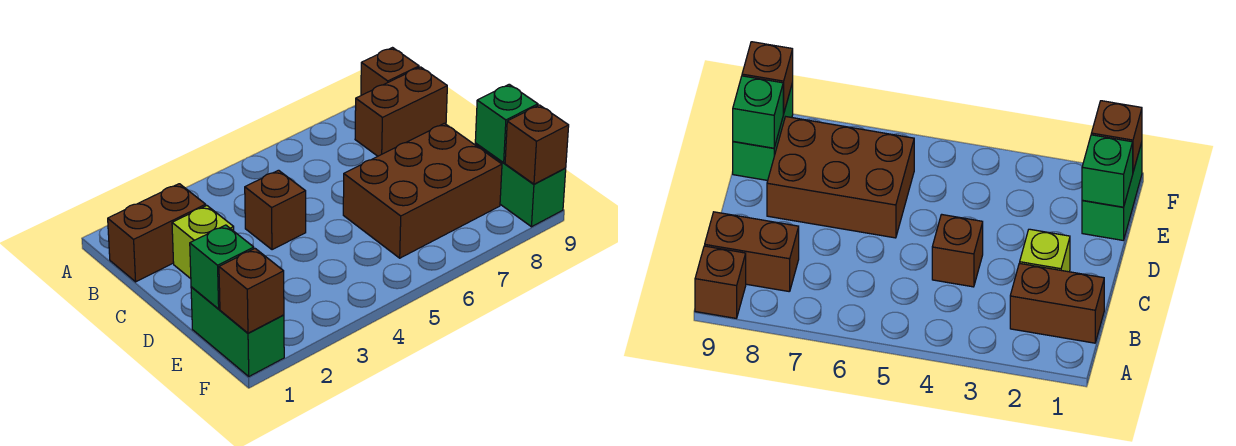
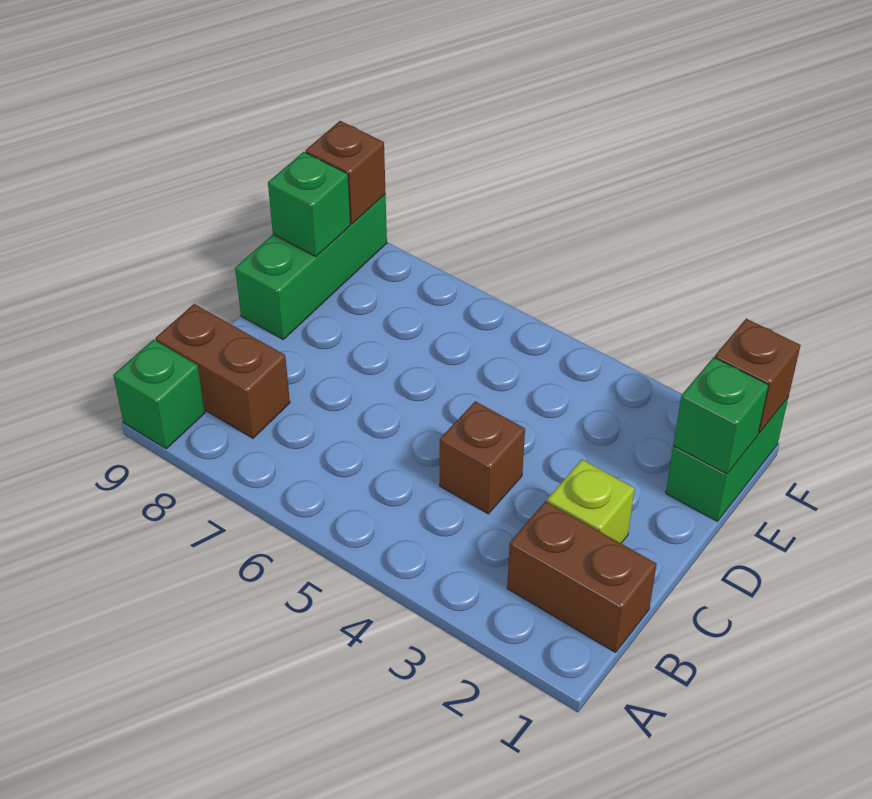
brown 1x1 brick [361,48,419,95] -> green 1x1 brick [113,340,205,449]
brown 2x3 brick [343,123,502,258] -> none
green 1x2 brick [475,143,566,227] -> green 1x3 brick [235,195,387,339]

